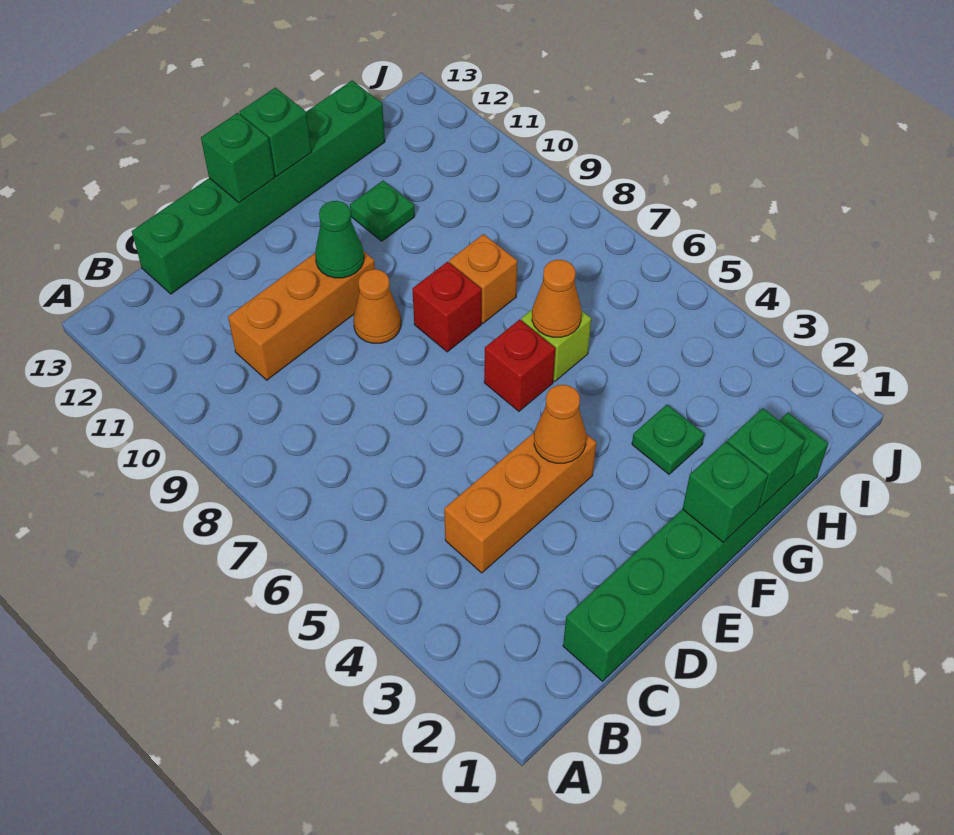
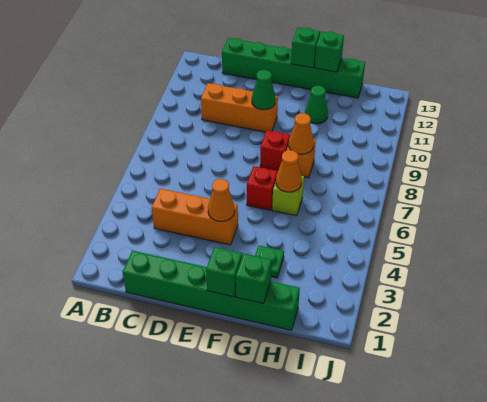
orange 1x1 cone [353,269,401,343] -> orange 1x1 cone moved to [289,113,314,154]
green 1x1 brick [201,113,275,202] -> green 1x1 brick moved to [315,31,344,72]
green 1x1 plate [350,181,415,241] -> green 1x1 cone [305,86,328,124]

